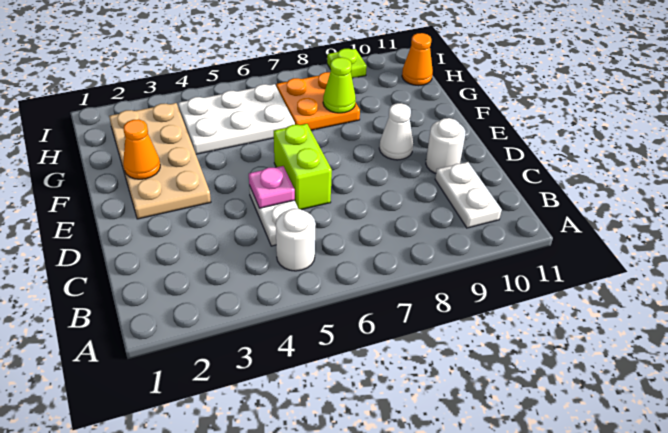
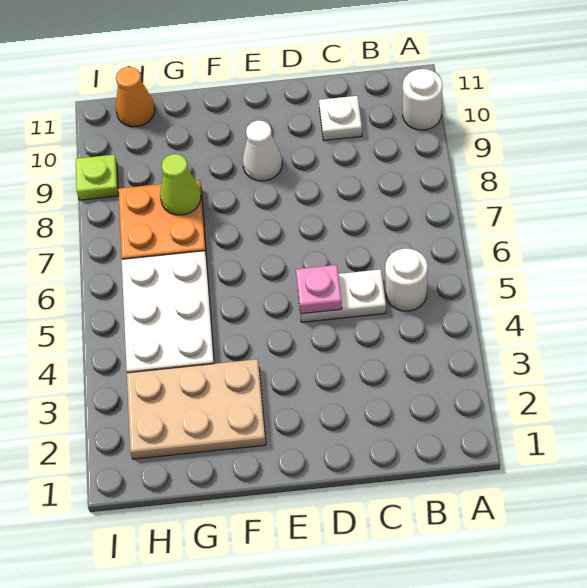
white 1x2 plate [435,162,502,228] -> white 1x1 plate [319,96,362,140]
lime 1x2 brick [274,124,332,210] -> none
white 1x1 round brick [426,118,465,173] -> white 1x1 round brick moved to [403,69,442,130]
tan 2x4 plate [109,103,211,219] -> tan 2x3 plate [127,359,266,459]
orange 1x1 cone [123,119,160,179] -> none

